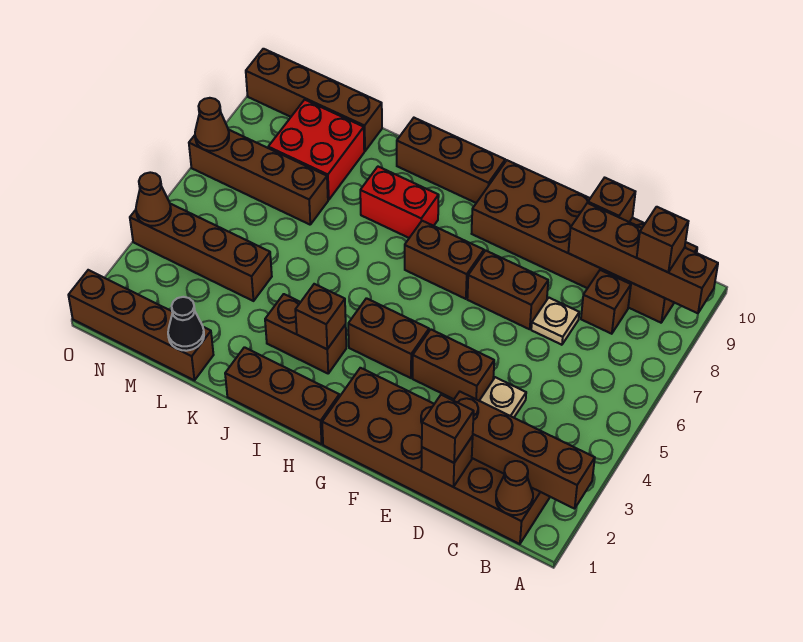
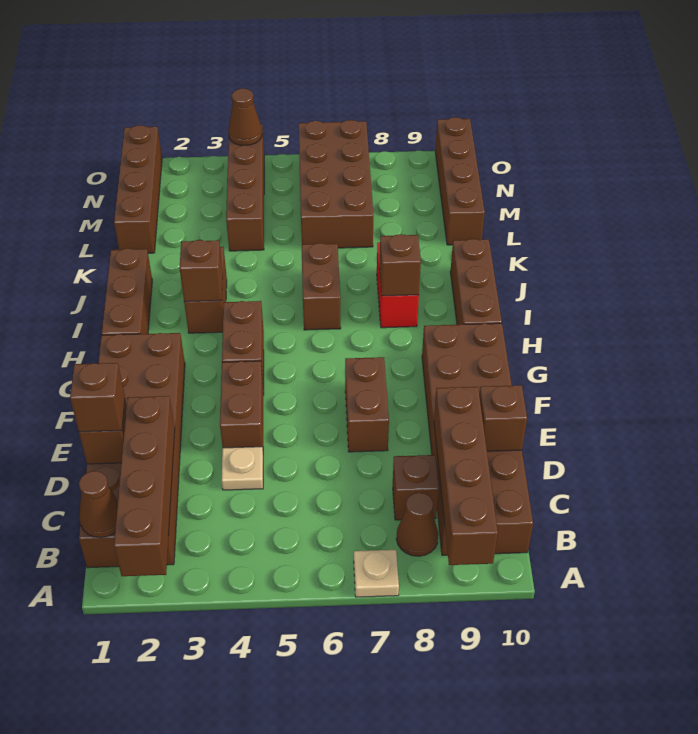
brown 1x1 brick [637,207,688,272] -> brown 1x1 brick moved to [379,234,421,296]
tan 1x1 plate [531,298,579,345] -> tan 1x1 plate moved to [354,550,399,597]
brown 1x2 brick [405,221,484,299] -> brown 1x2 brick moved to [302,243,341,330]
black 1x1 cone [168,297,204,351] -> none
brown 1x4 brick [189,130,328,225] -> brown 2x4 brick [299,120,374,248]
red 2x2 brick [268,100,364,200] -> none
brown 1x1 cone [195,98,229,151] -> brown 1x1 cone moved to [396,493,438,556]

